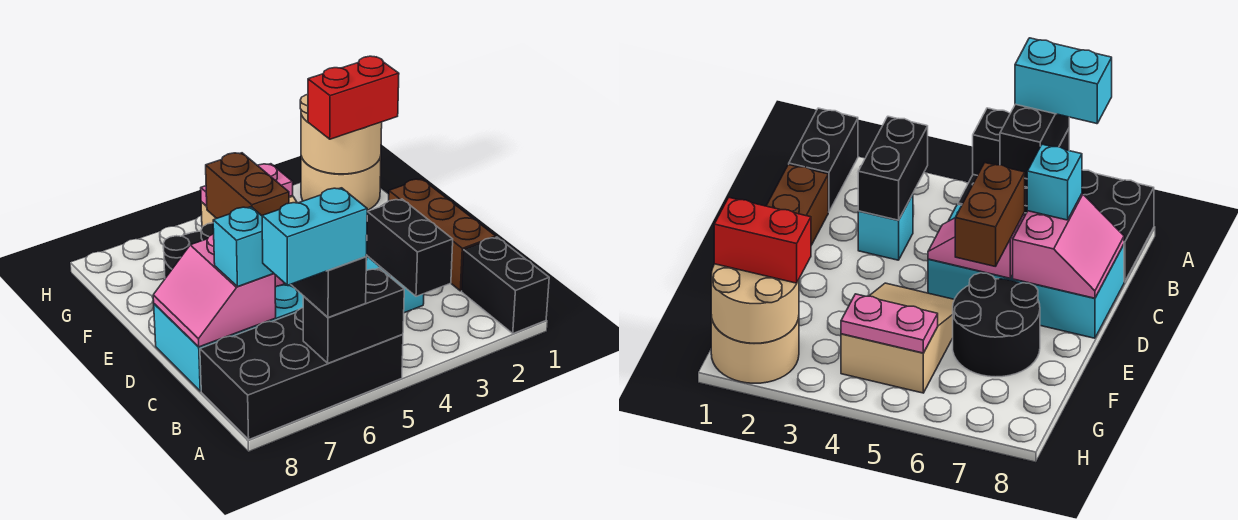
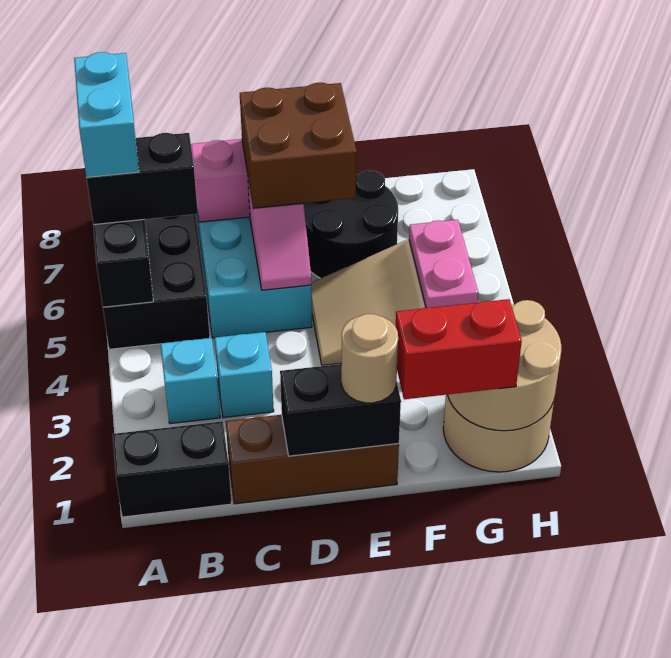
black 1x2 brick [367,199,453,296] -> black 1x2 brick moved to [280,364,401,456]
cyan 1x1 brick [213,207,274,286] -> cyan 1x1 brick moved to [161,338,220,424]
brown 1x2 brick [206,153,289,218] -> brown 2x2 brick [240,83,357,208]
none -> tan 1x1 round brick [341,314,398,403]
red 1x2 brick [308,56,399,139] -> red 1x2 brick turned to [396,299,522,399]

